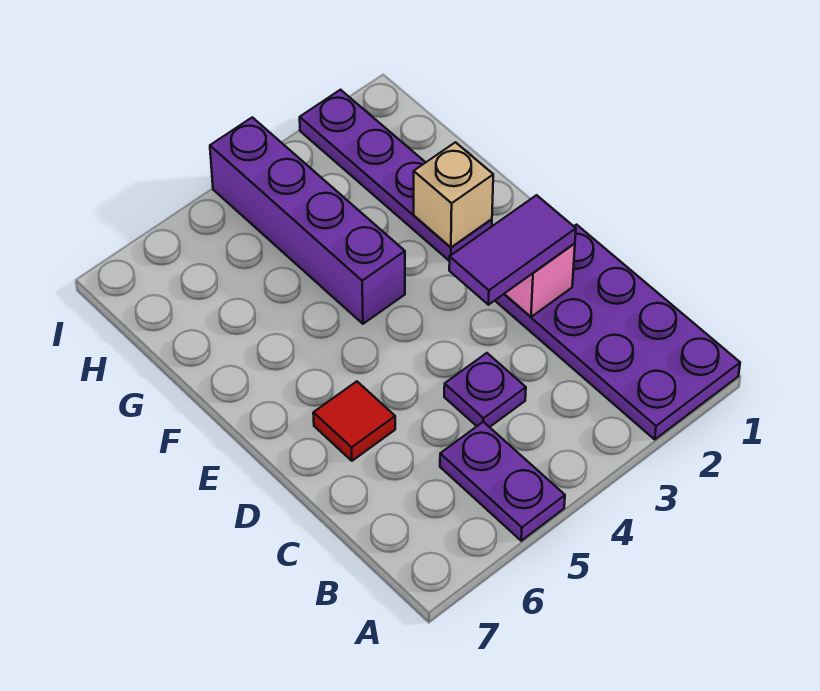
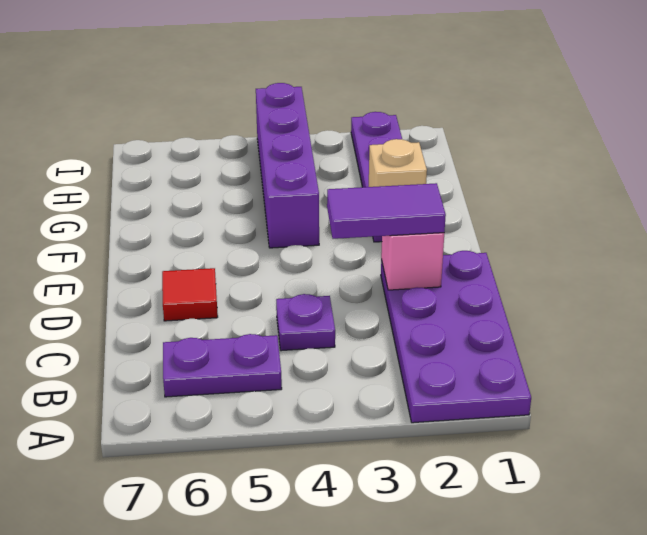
purple 1x2 plate [440,422,565,541] -> purple 1x2 plate turned to [163,334,282,397]

